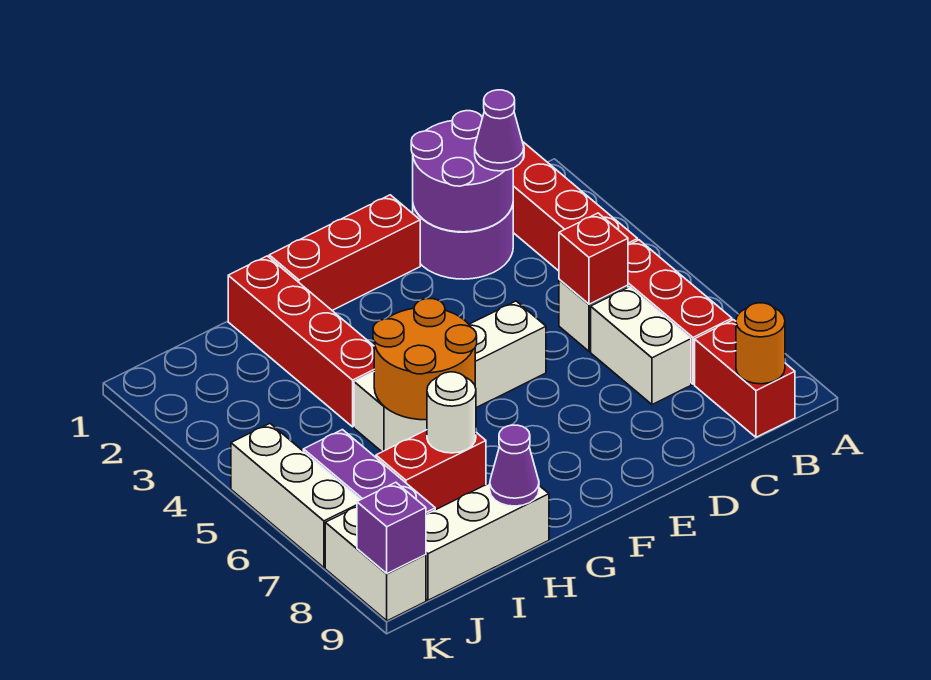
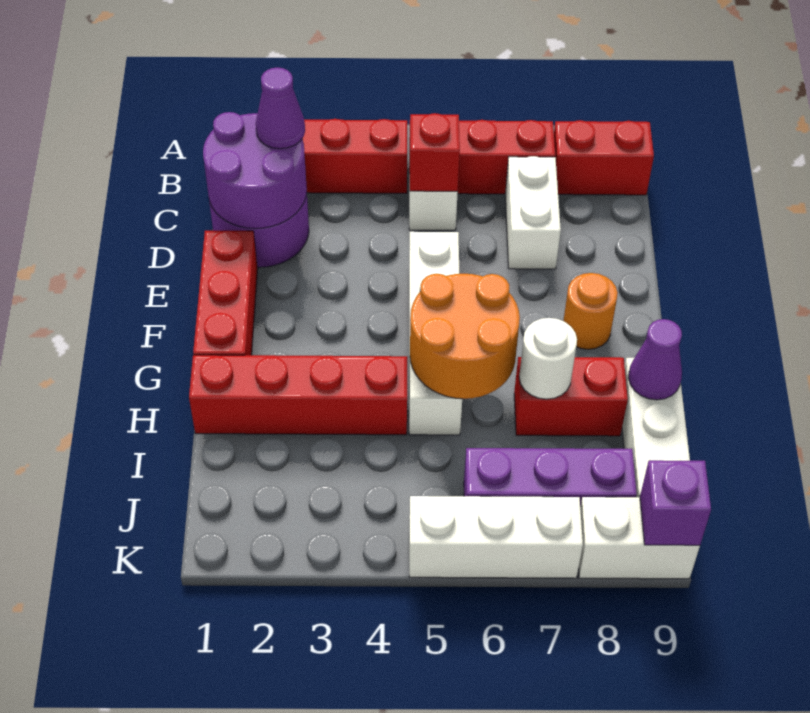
orange 1x1 round brick [736,303,785,384] -> orange 1x1 round brick moved to [563,273,618,349]
white 1x2 brick [591,287,691,405] -> white 1x2 brick turned to [505,156,561,269]
red 1x2 brick [376,430,486,510] -> red 1x2 brick turned to [514,357,628,436]

